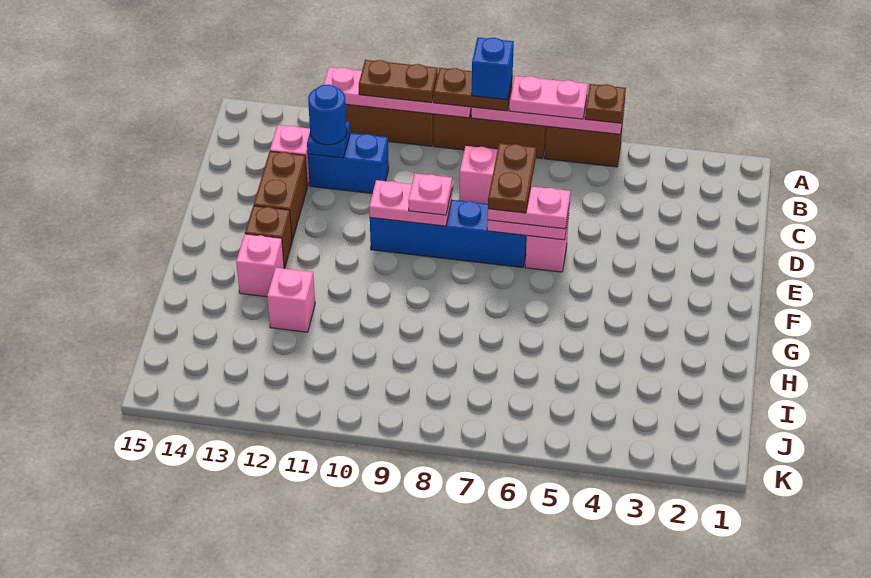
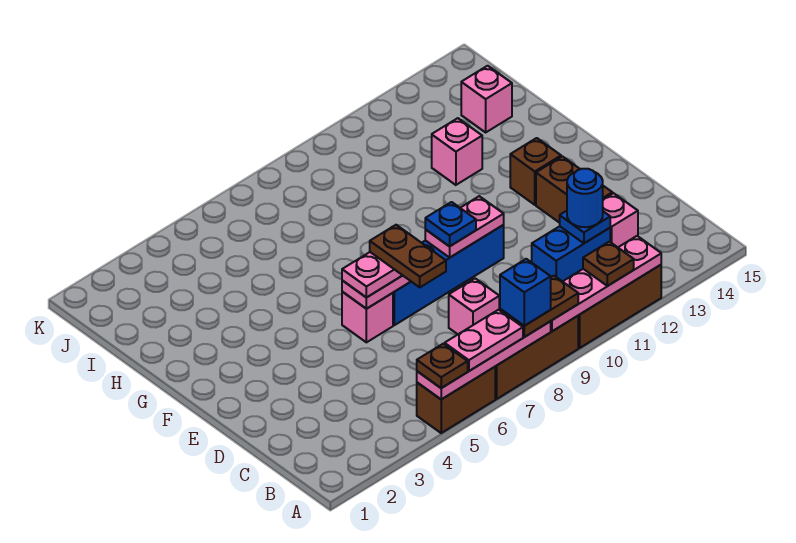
brown 1x2 plate [359,60,438,103] -> brown 1x1 plate [583,242,634,286]
pink 1x1 plate [408,173,452,215] -> blue 1x1 plate [425,202,476,246]
pink 1x1 brick [236,234,284,297] -> pink 1x1 brick moved to [461,66,512,132]

